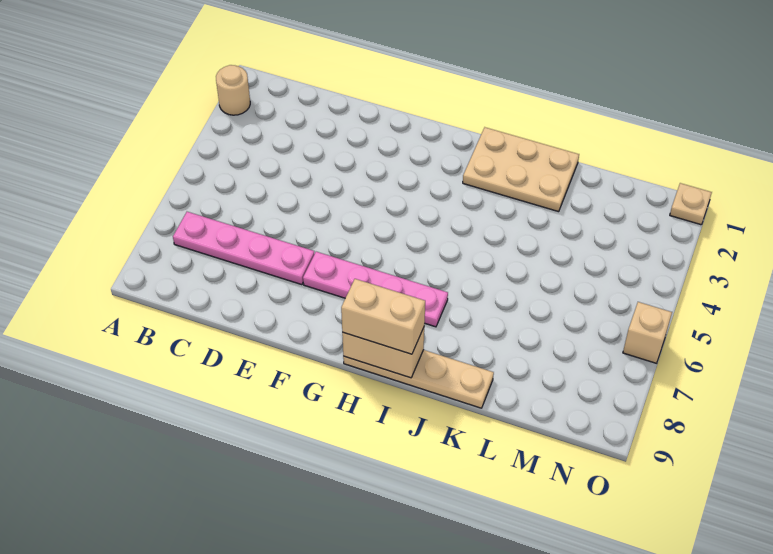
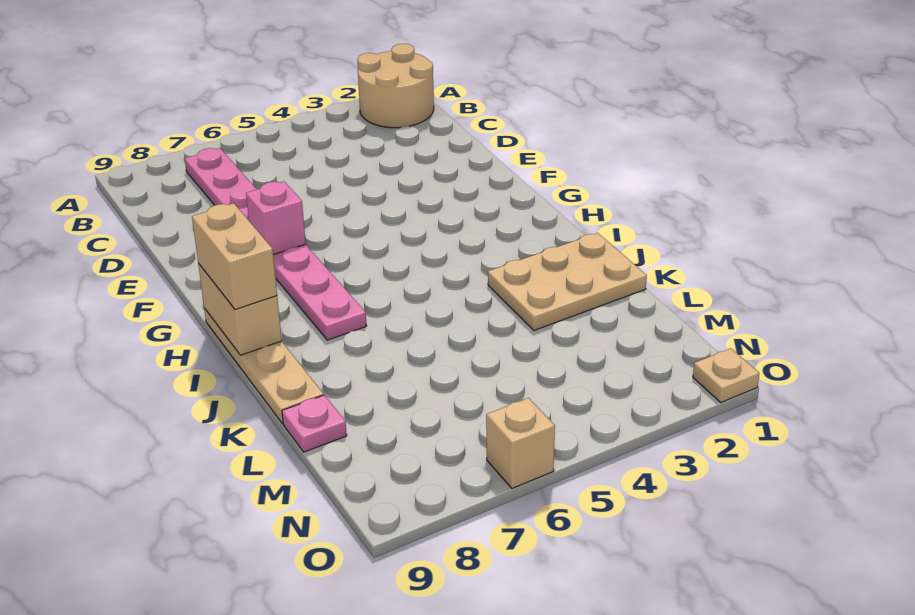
tan 1x1 round brick [216,65,250,115] -> tan 2x2 round brick [357,44,434,128]
none -> pink 1x1 brick [246,181,306,255]
tan 2x3 plate [463,127,579,212] -> tan 2x3 plate turned to [488,233,647,330]
none -> pink 1x1 plate [282,395,347,452]

